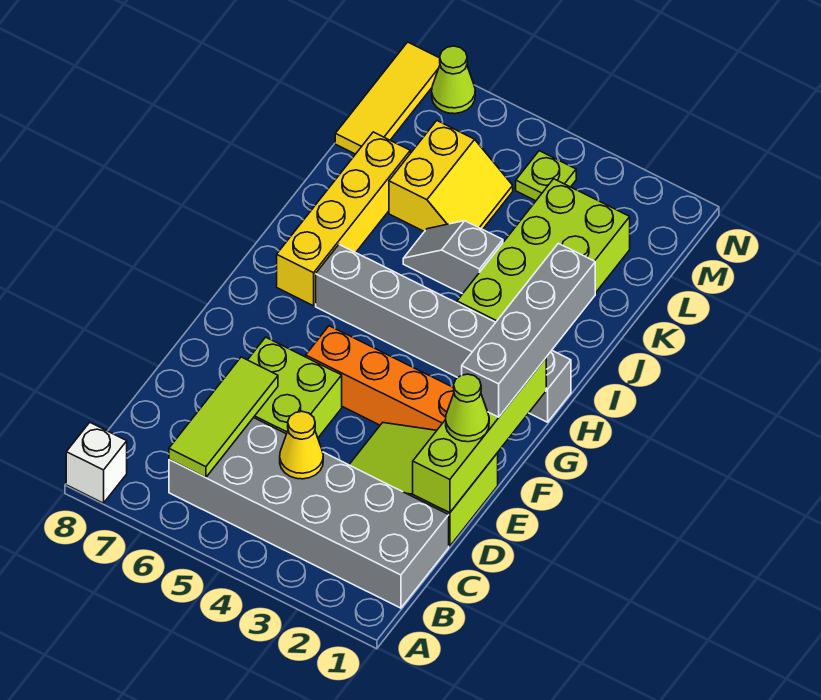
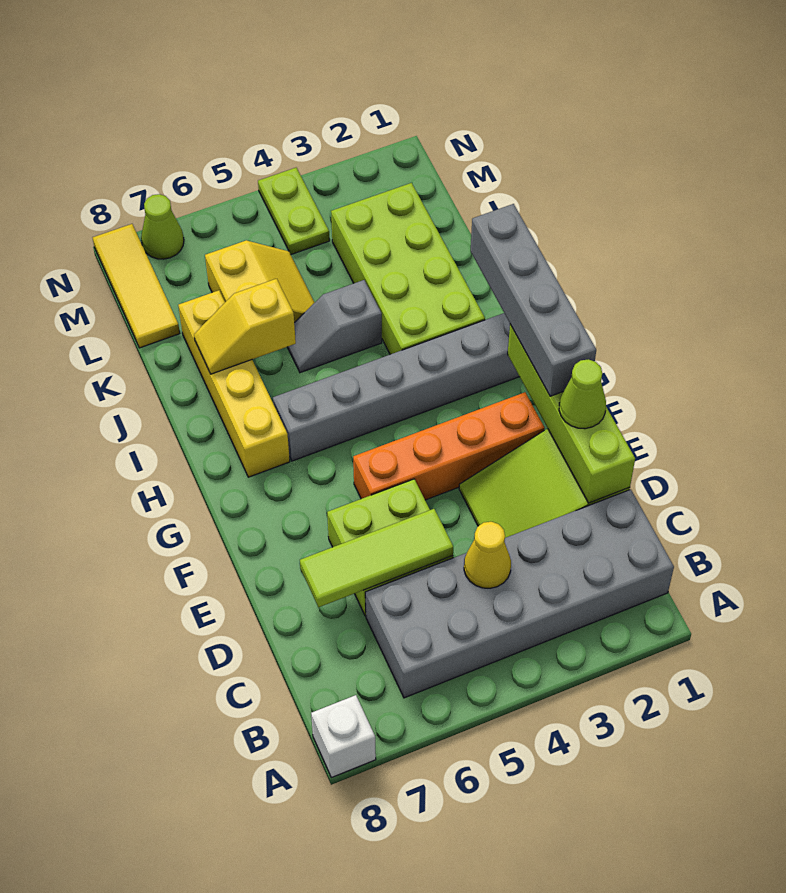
lime 1x3 tile [169,357,278,478] -> lime 1x3 tile turned to [300,509,453,607]
none -> yellow 1x2 slope [194,279,296,374]
lime 1x1 plate [516,151,576,201] -> lime 1x2 plate [258,168,330,254]

